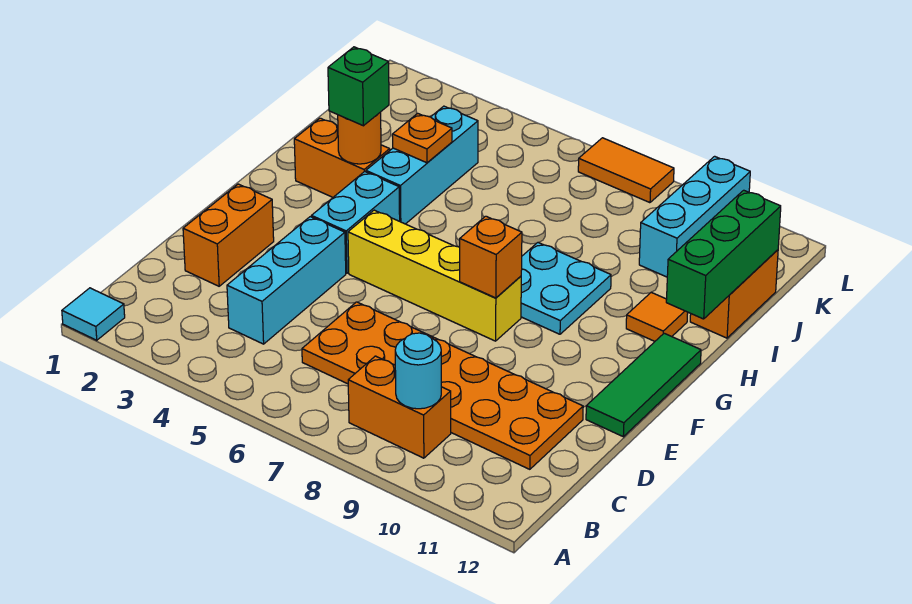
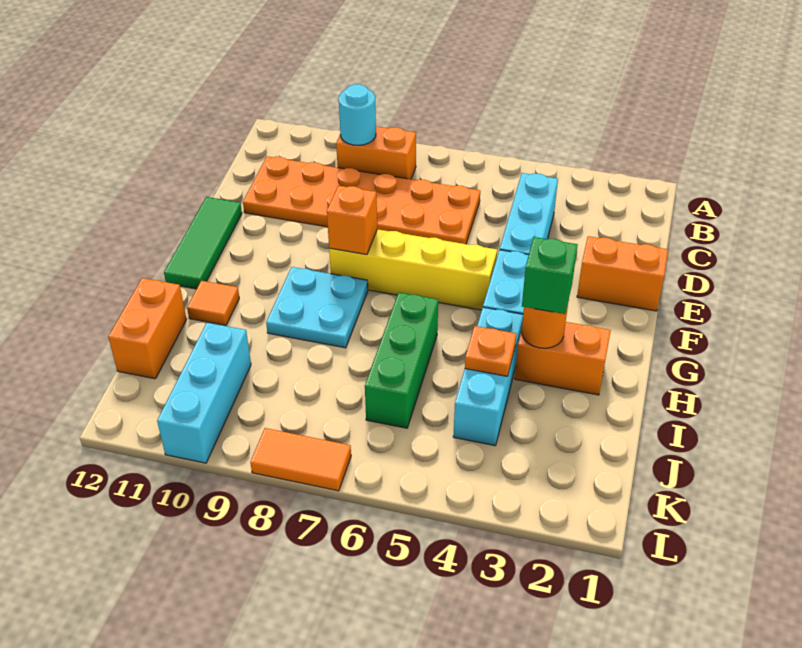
cyan 1x1 tile [62,288,125,340] -> none
orange 1x2 brick [183,184,274,286] -> orange 1x2 brick turned to [577,236,668,311]
green 1x3 brick [666,190,781,319] -> green 1x3 brick moved to [365,292,438,428]

